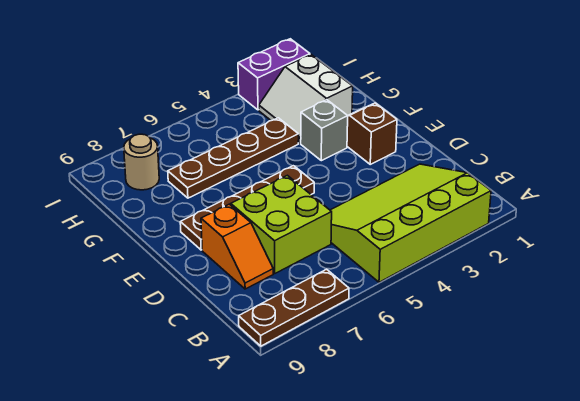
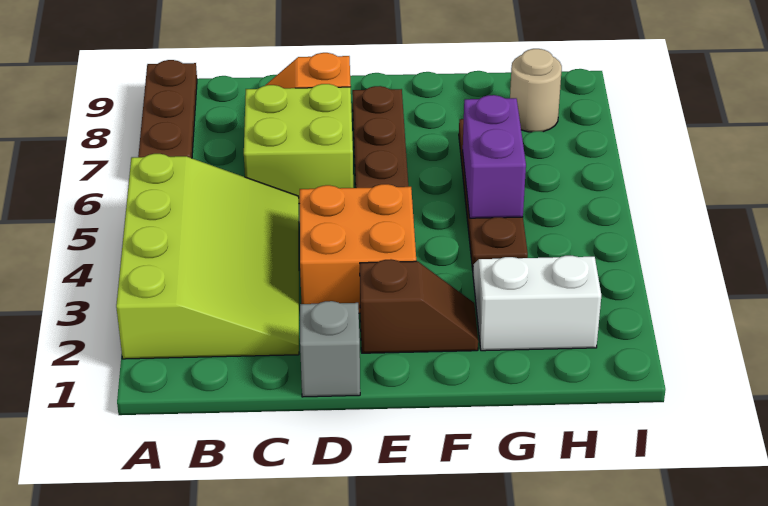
none -> orange 2x2 brick [300,184,416,313]
grey 1x1 brick [301,100,348,161] -> grey 1x1 brick moved to [300,301,360,397]
purple 1x2 brick [238,39,310,110] -> purple 1x2 brick moved to [463,95,526,218]

